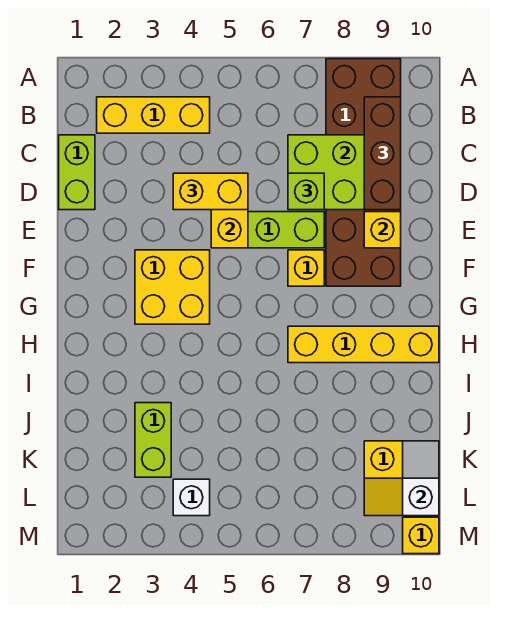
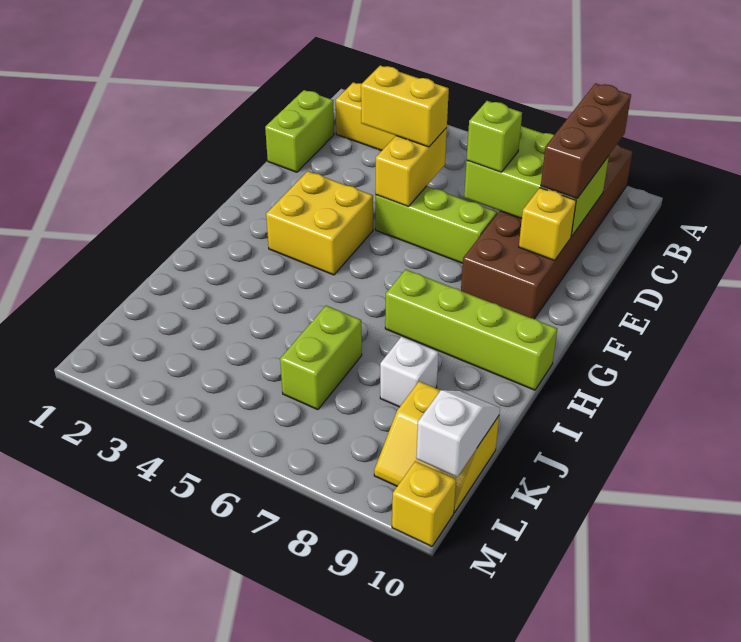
yellow 1x1 brick [288,250,324,286] -> none
yellow 1x4 brick [288,326,439,363] -> lime 1x4 brick [385,269,557,390]
lime 1x2 brick [135,403,171,477] -> lime 1x2 brick moved to [280,306,362,410]
white 1x1 brick [173,479,210,516] -> white 1x1 brick moved to [380,337,439,407]

